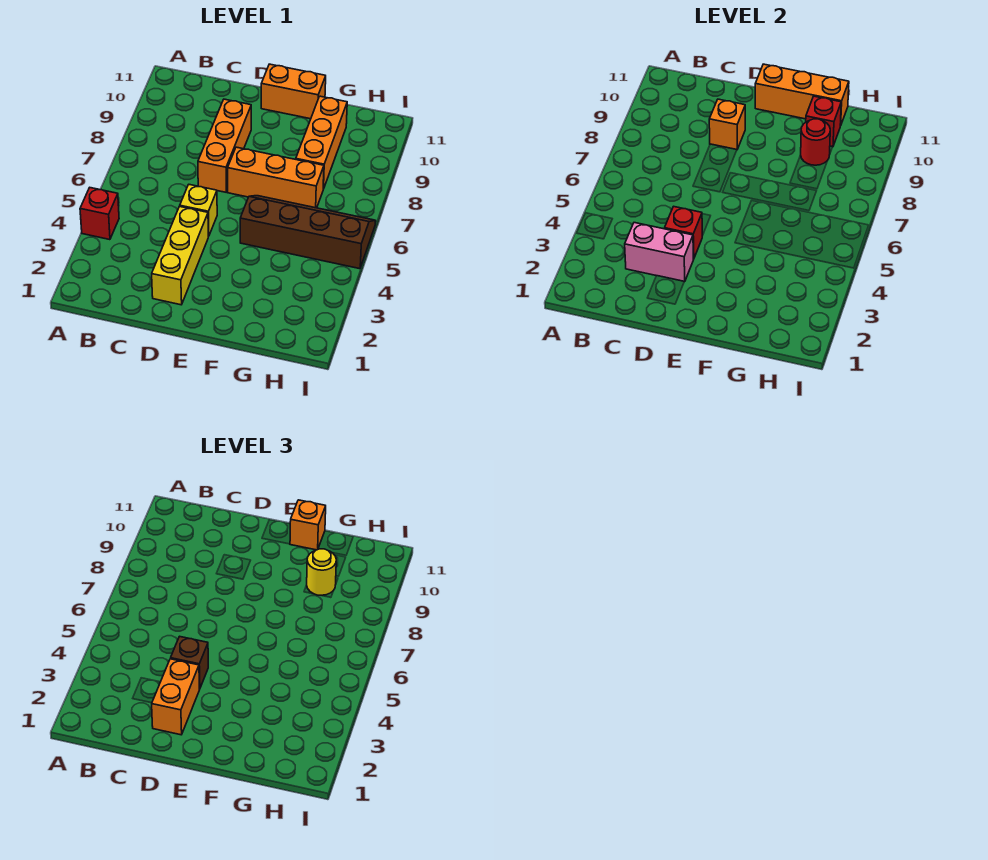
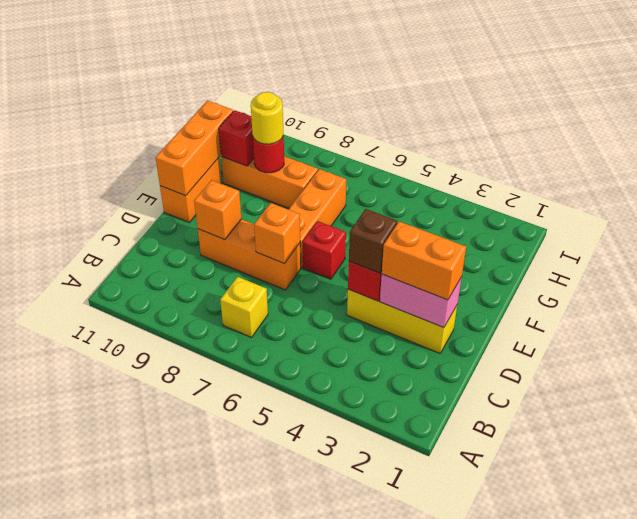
red 1x1 brick [80,188,119,240] -> red 1x1 brick moved to [303,221,346,279]
pink 1x2 brick [625,223,694,282] -> pink 1x2 brick turned to [380,274,462,328]
yellow 1x1 brick [180,185,217,236] -> yellow 1x1 brick moved to [220,277,268,338]
brown 2x4 slope [240,196,376,269] -> none
orange 1x1 brick [290,500,326,550] -> orange 1x1 brick moved to [254,203,300,264]

